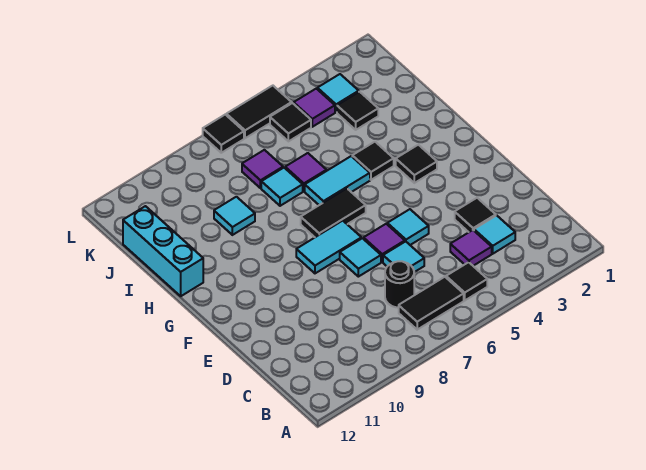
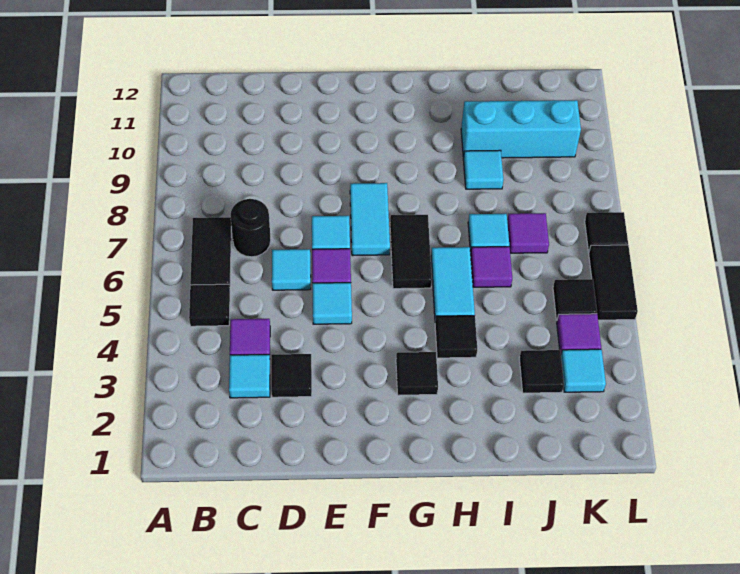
cyan 1x3 brick [123,206,203,296] -> cyan 1x3 brick moved to [461,100,581,158]

